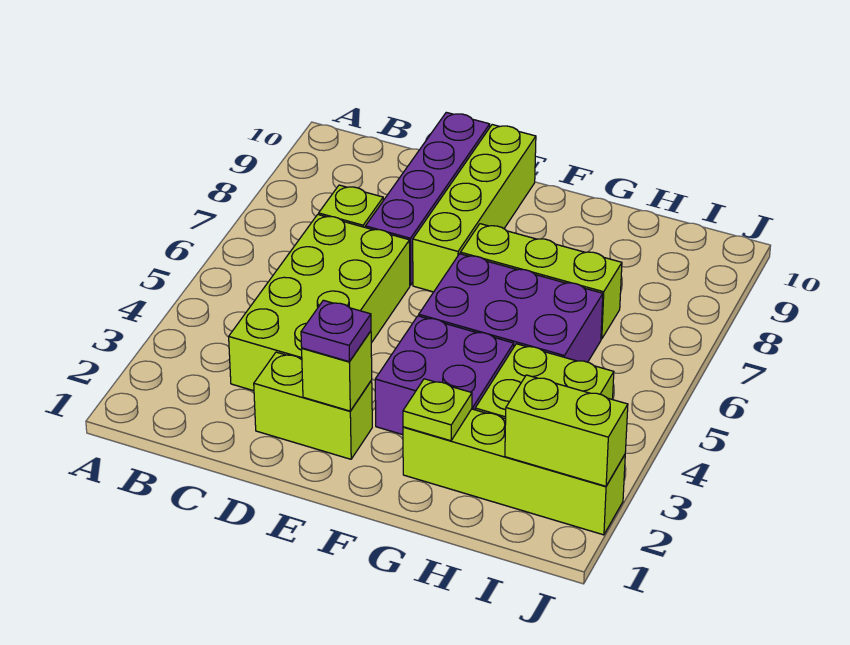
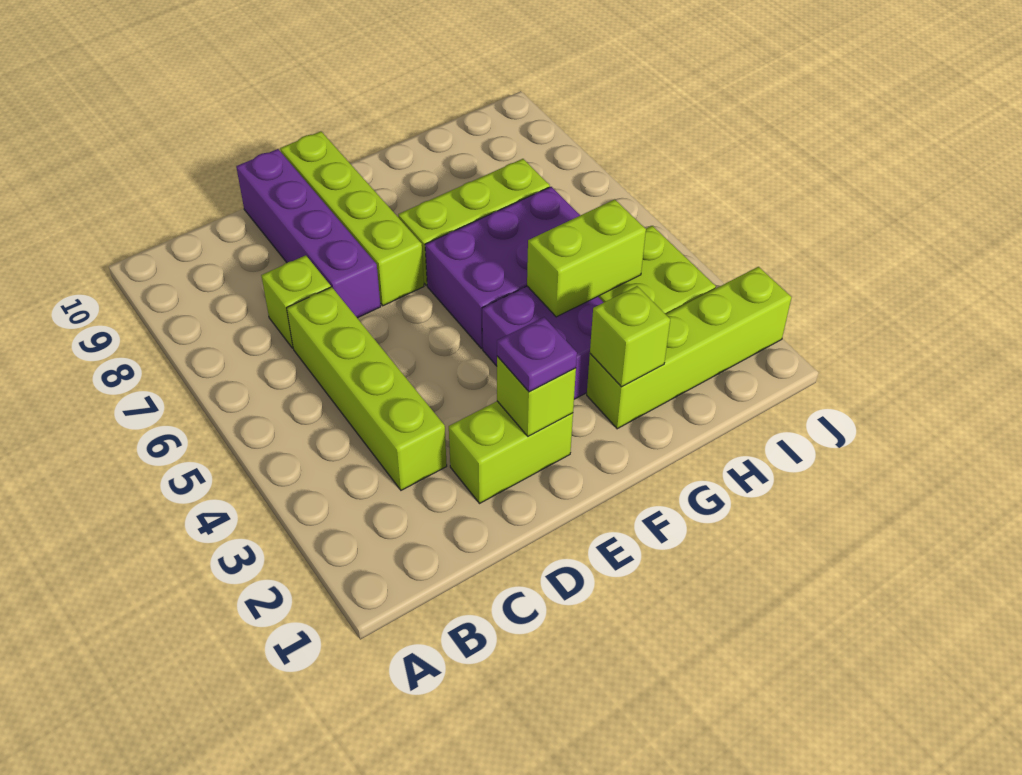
lime 2x4 brick [229,215,410,391] -> lime 1x4 brick [287,287,447,490]
lime 1x1 plate [403,379,472,441] -> lime 1x1 brick [590,286,670,387]
lime 1x2 brick [505,375,628,486] -> lime 1x2 brick moved to [527,199,646,317]

